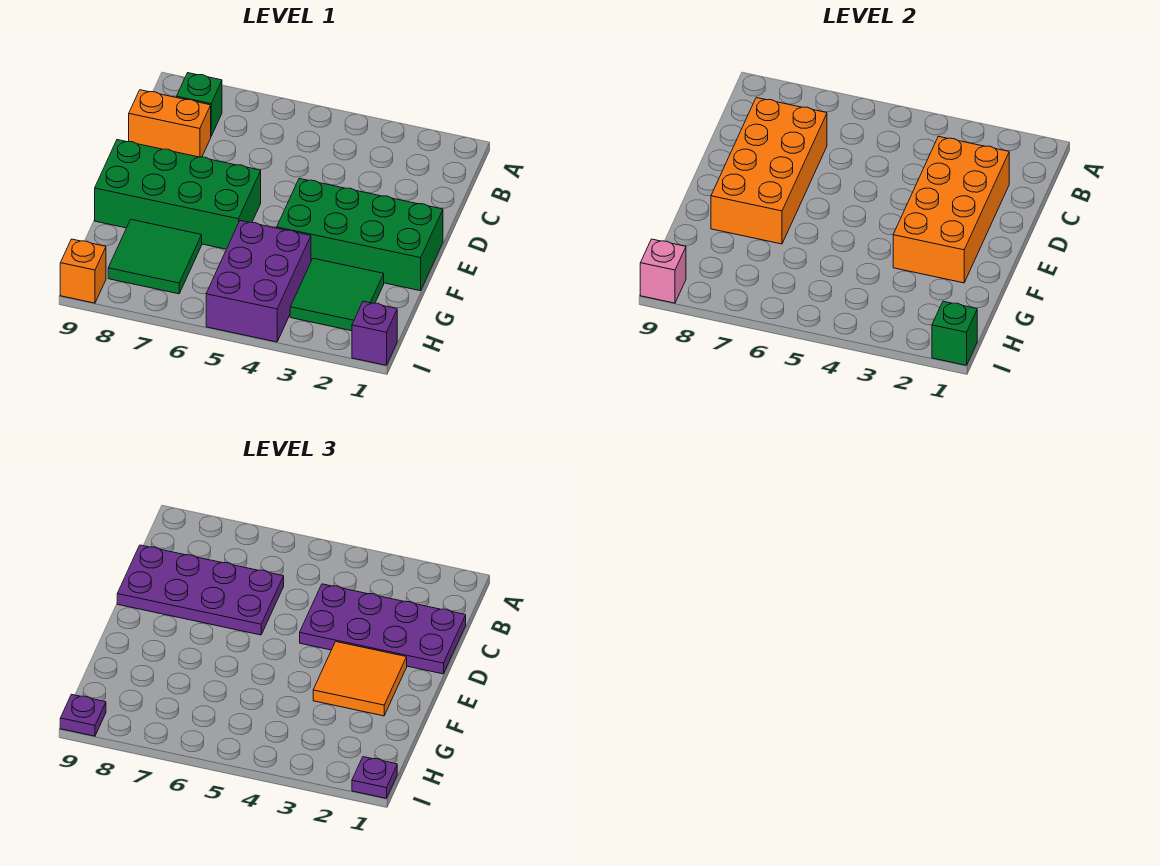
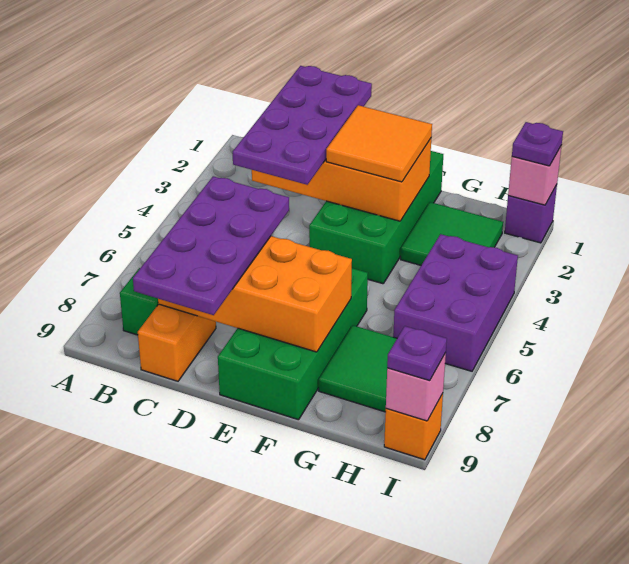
purple 2x3 brick [206,221,311,342] -> purple 2x3 brick turned to [393,234,518,371]
green 1x1 brick [932,301,977,365] -> pink 1x1 brick [508,145,562,205]

